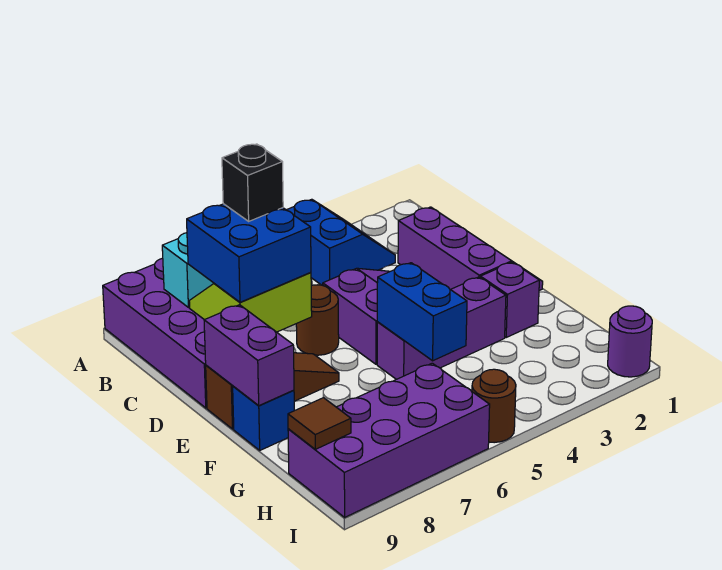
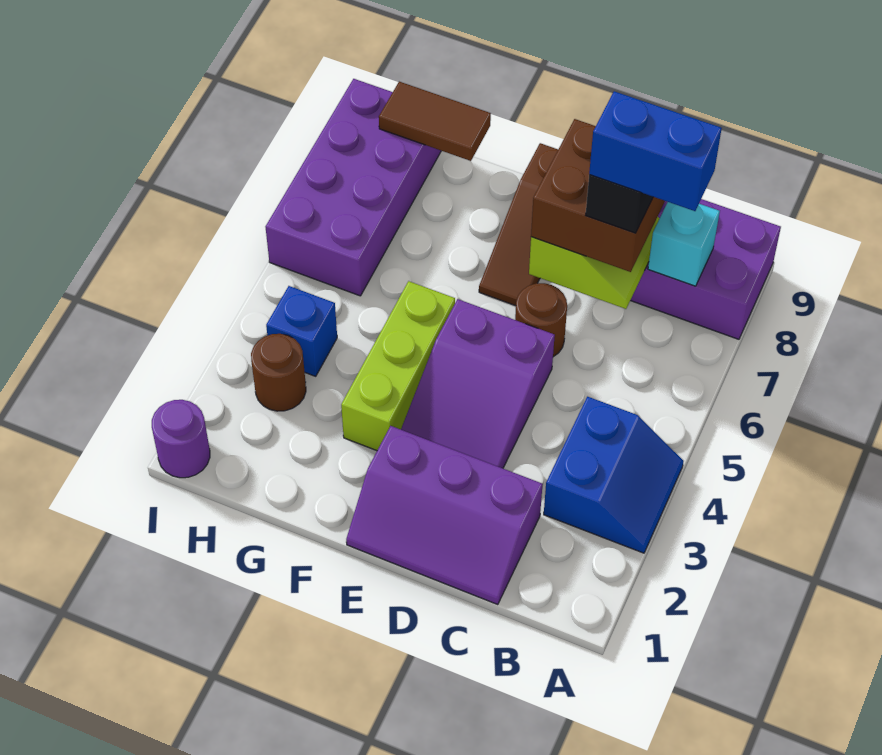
blue 2x2 slope [287,199,395,285] -> blue 2x2 slope turned to [544,397,683,553]
blue 2x2 brick [187,204,311,302] -> brown 2x2 brick [531,119,665,272]
purple 1x2 brick [204,305,294,406] -> none
purple 1x1 brick [480,262,539,337] -> none
purple 1x3 brick [377,277,506,379] -> lime 1x3 brick [341,281,455,451]
blue 1x2 brick [377,263,467,361] -> blue 1x2 brick moved to [589,91,722,211]
blue 1x1 brick [233,386,294,450] -> blue 1x1 brick moved to [266,286,337,376]
brown 1x1 tile [288,398,351,449] -> brown 1x2 tile [379,82,491,161]
brown 1x1 round brick [472,369,516,443] -> brown 1x1 round brick moved to [251,334,306,411]

